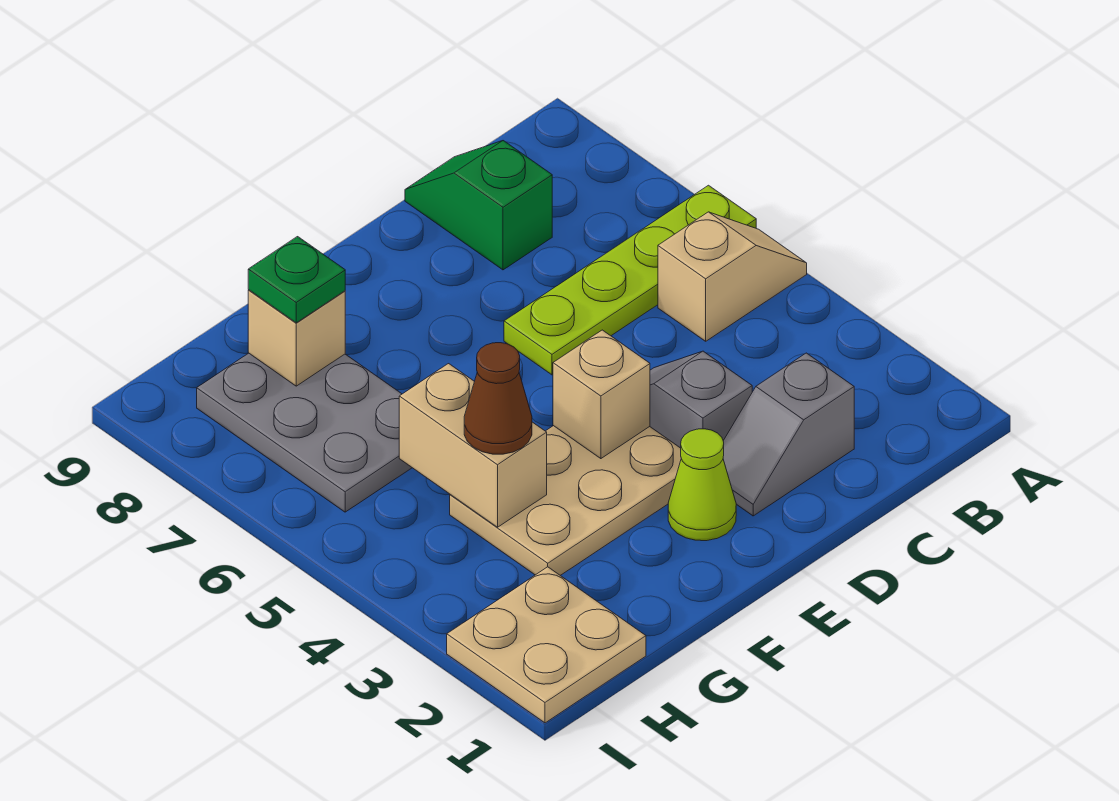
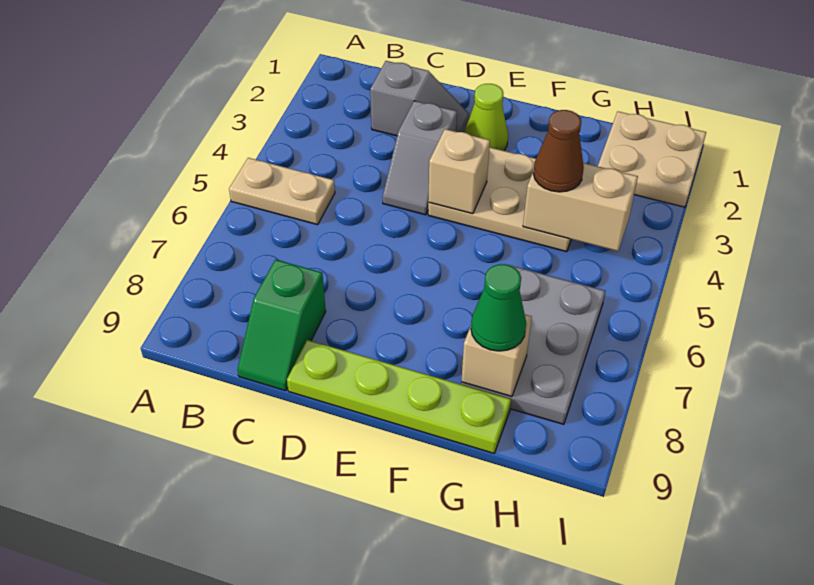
tan 1x2 slope [658,212,807,341] -> tan 1x2 plate [229,158,335,225]
lime 1x4 plate [504,185,756,375] -> lime 1x4 plate moved to [287,340,511,453]
tan 1x2 brick [399,364,547,527] -> tan 1x2 brick turned to [523,163,638,251]
green 1x1 plate [248,237,345,323] -> green 1x1 cone [471,264,526,351]

